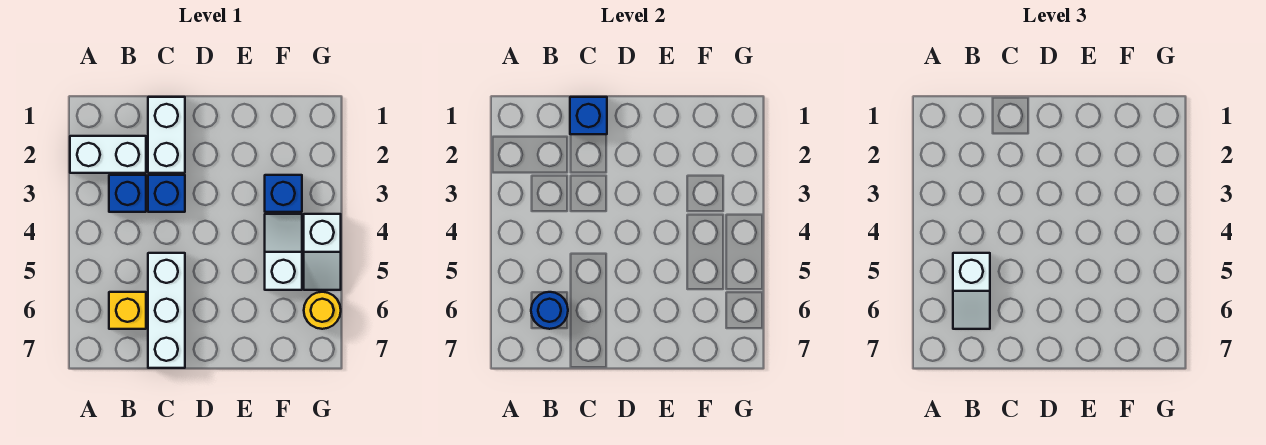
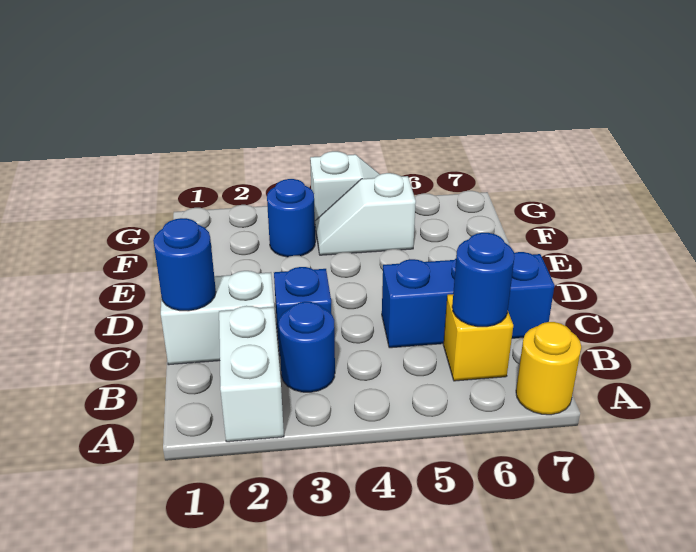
blue 1x1 brick [109,175,146,212] -> blue 1x1 round brick [279,302,335,392]
white 1x2 slope [953,253,990,329] -> none
blue 1x1 brick [570,97,607,134] -> blue 1x1 round brick [153,218,216,311]
white 1x3 brick [148,253,185,368] -> blue 1x3 brick [382,252,555,348]
blue 1x1 brick [265,175,302,212] -> blue 1x1 round brick [267,179,315,257]
yellow 1x1 round brick [304,292,341,329] -> yellow 1x1 round brick moved to [516,322,581,415]

